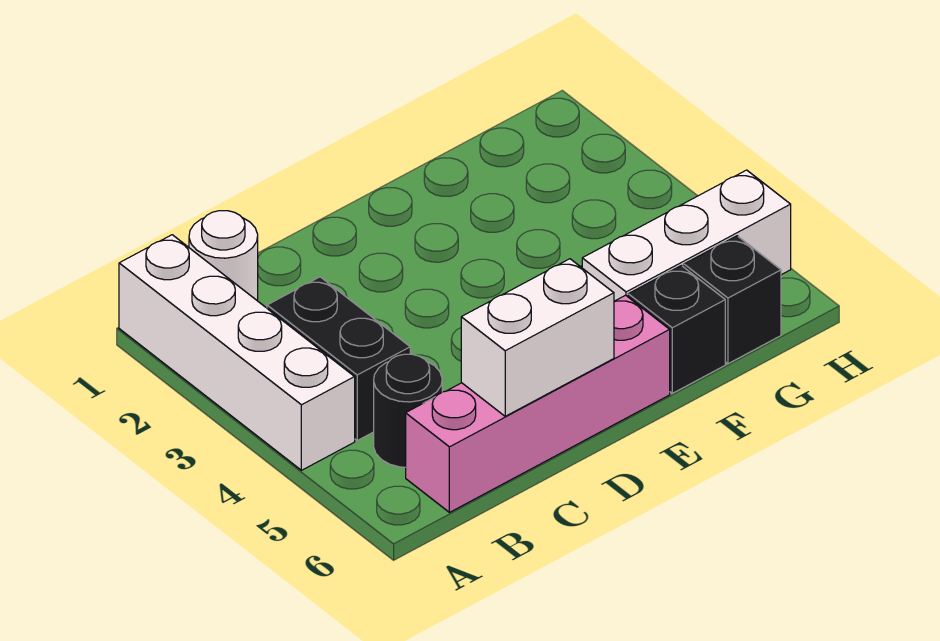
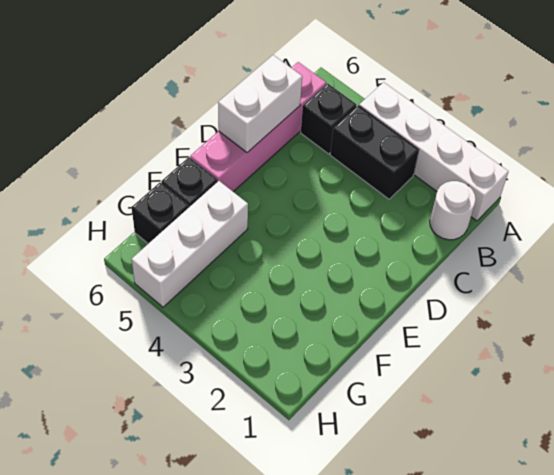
black 1x1 round brick [374,354,442,467] -> black 1x1 brick [301,84,356,154]

